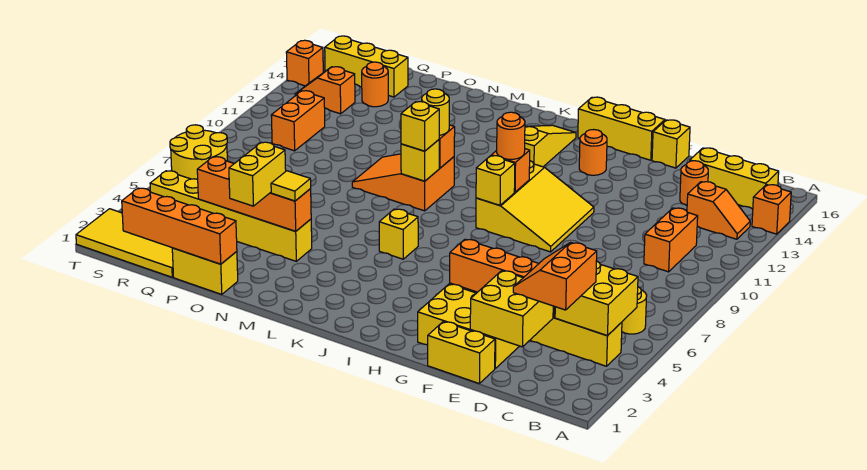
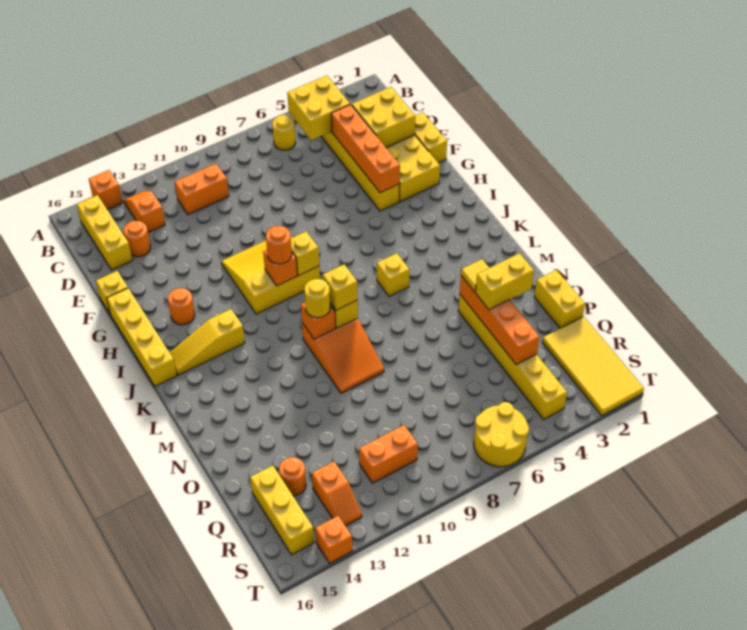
orange 2x2 slope [513,242,597,310] -> none
yellow 1x3 brick [578,97,665,160] -> yellow 1x4 brick [107,288,177,386]
orange 1x4 brick [122,188,237,264] -> none

